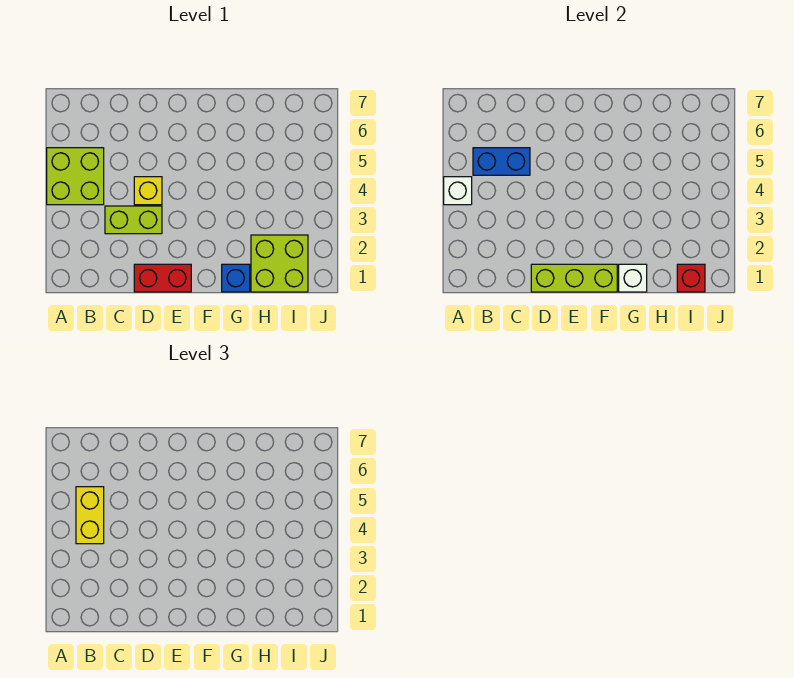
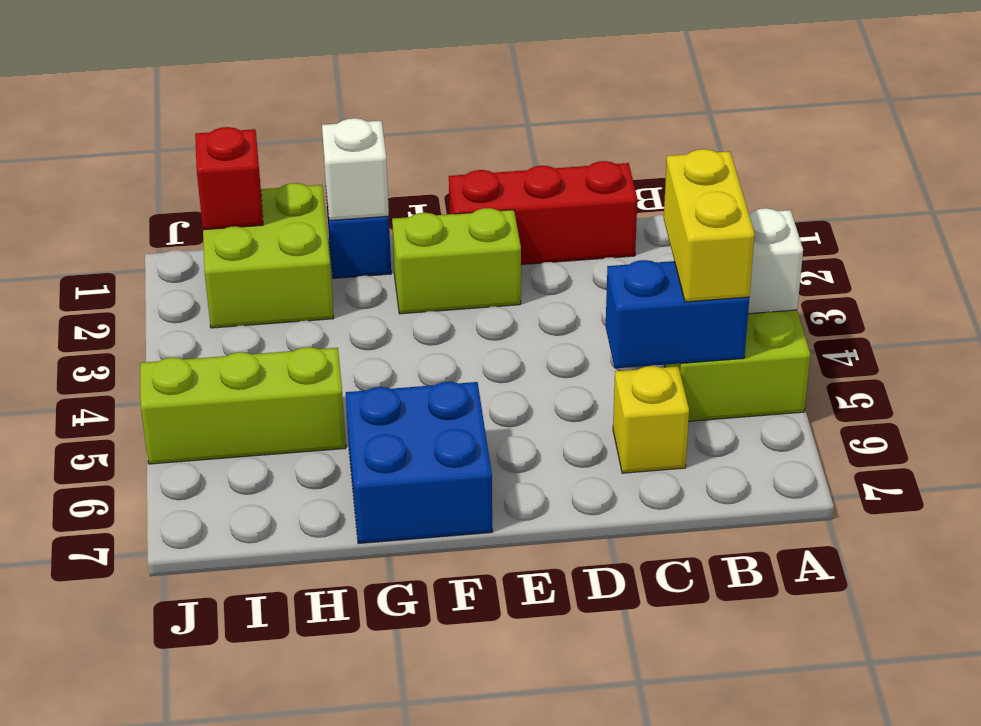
lime 1x2 brick [105,206,162,234] -> lime 1x2 brick moved to [392,208,521,314]
red 1x2 brick [134,264,191,292] -> red 1x3 brick [449,161,637,265]
lime 1x3 brick [531,264,617,292] -> lime 1x3 brick moved to [140,347,346,464]
yellow 1x1 brick [134,177,162,205] -> yellow 1x1 brick moved to [613,366,689,473]
none -> blue 2x2 brick [346,382,492,544]

